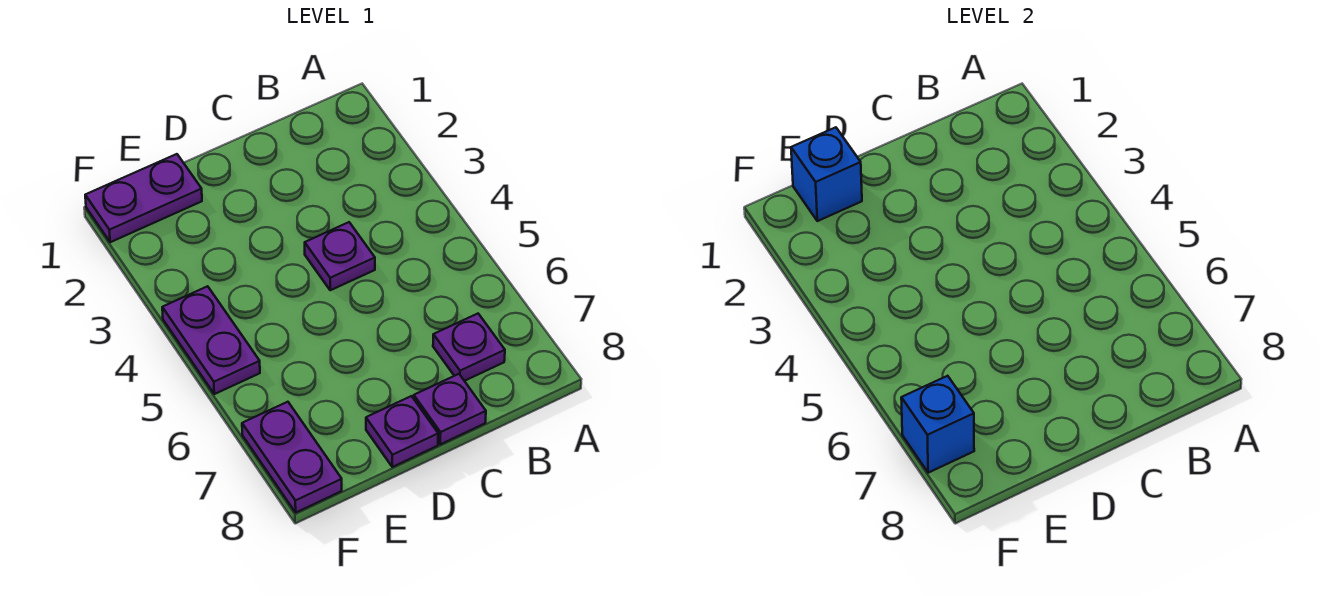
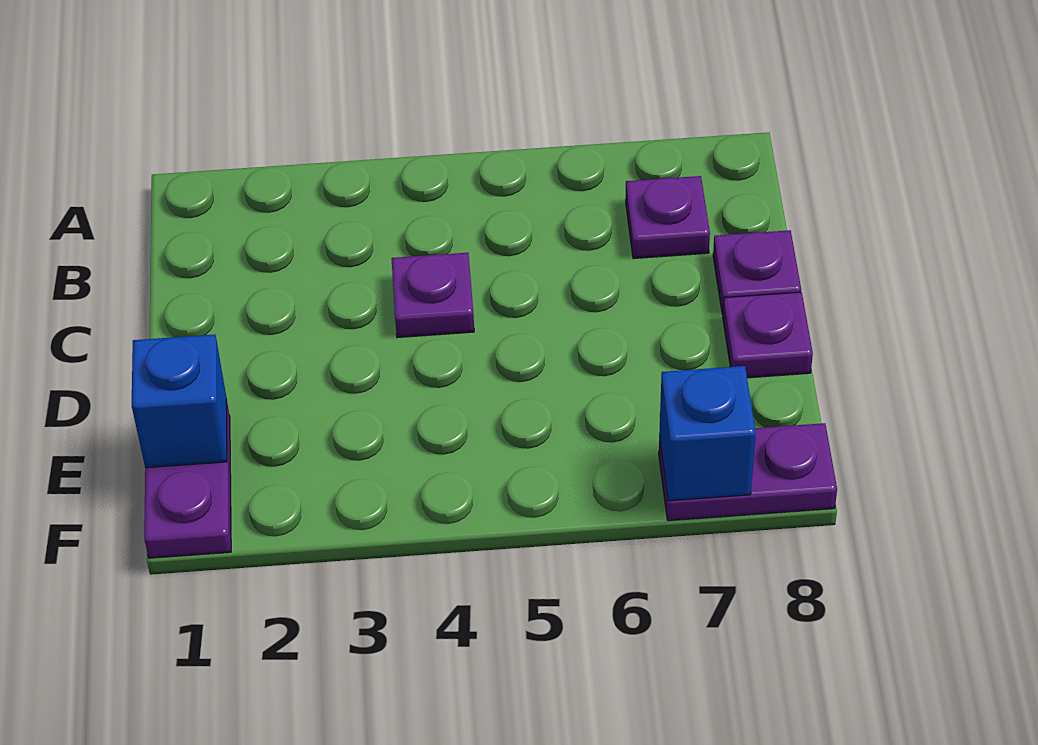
purple 1x2 plate [162,286,260,394] -> none

